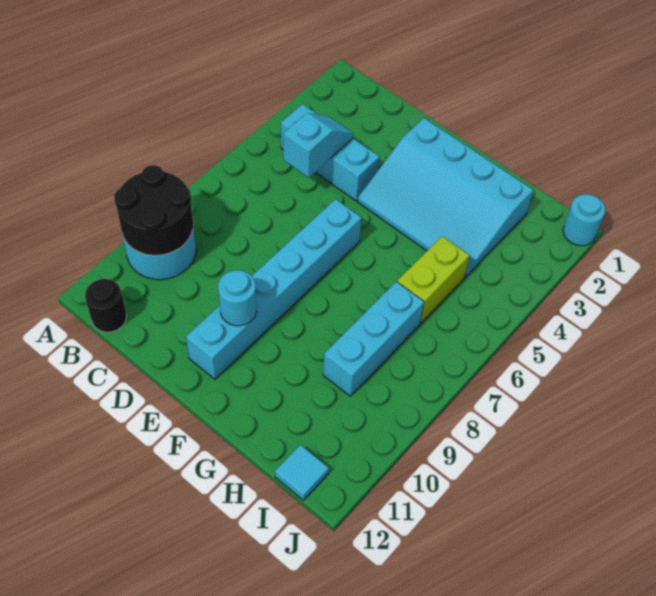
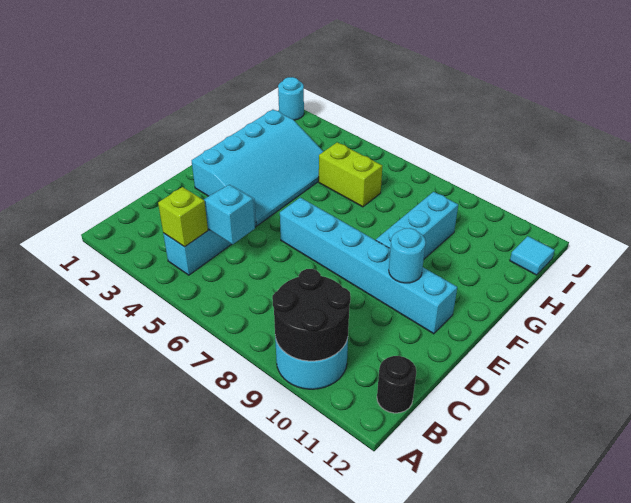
none -> lime 1x1 brick [158,187,208,247]
cyan 1x3 brick [323,282,424,396] -> cyan 1x3 brick turned to [376,192,458,259]

